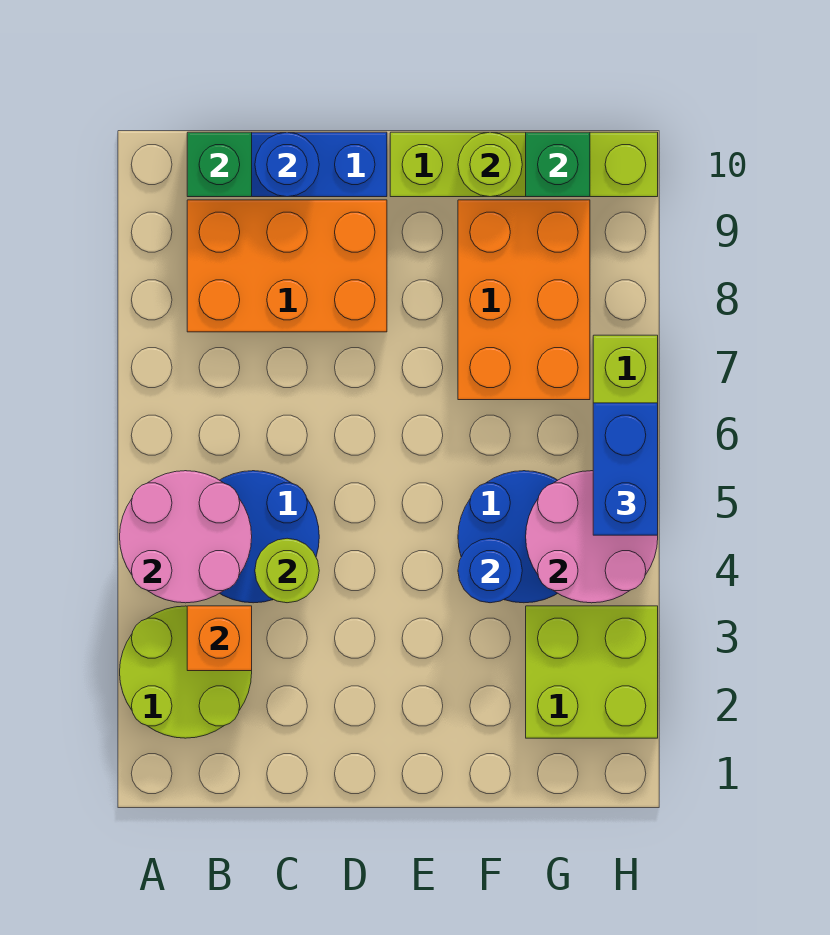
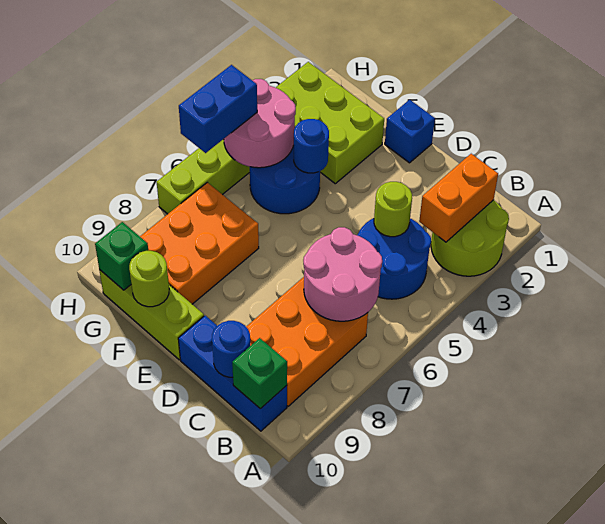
pink 2x2 round brick [120,471,252,603] -> pink 2x2 round brick moved to [303,227,382,321]
orange 1x1 brick [187,606,252,671] -> orange 1x2 brick [419,154,498,242]
orange 2x3 brick [187,200,387,332] -> orange 2x3 brick turned to [246,277,368,406]
none -> blue 1x1 brick [385,100,435,163]
lime 1x4 brick [390,132,658,197] -> lime 1x3 brick [99,270,204,360]
lime 2x2 brick [526,606,658,738] -> lime 2x3 brick [276,62,384,184]

